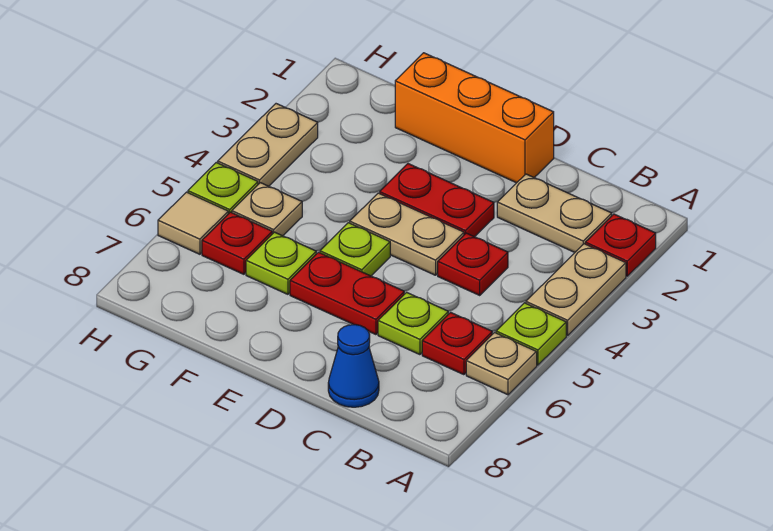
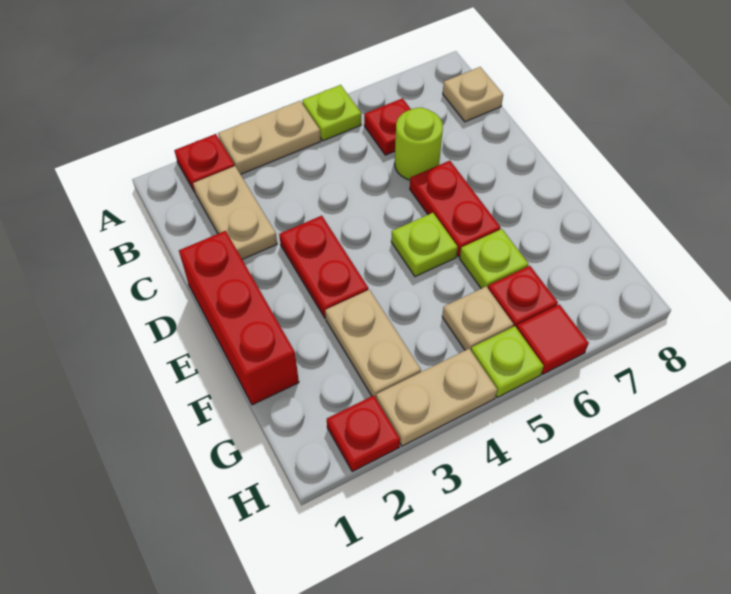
tan 1x1 plate [466,332,537,395] -> tan 1x1 plate moved to [443,67,503,122]
red 1x1 plate [438,233,508,295] -> red 1x1 plate moved to [327,395,400,472]
lime 1x1 plate [378,292,448,355] -> lime 1x1 round brick [395,108,443,180]
blue 1x1 cone [328,325,379,407] -> none
orange 1x3 brick [395,53,554,183] -> red 1x3 brick [179,231,299,405]
tan 1x2 plate [350,193,464,275] -> tan 1x2 plate moved to [325,290,421,398]
tan 1x1 tile [158,192,228,254] -> red 1x1 tile [517,304,589,374]

